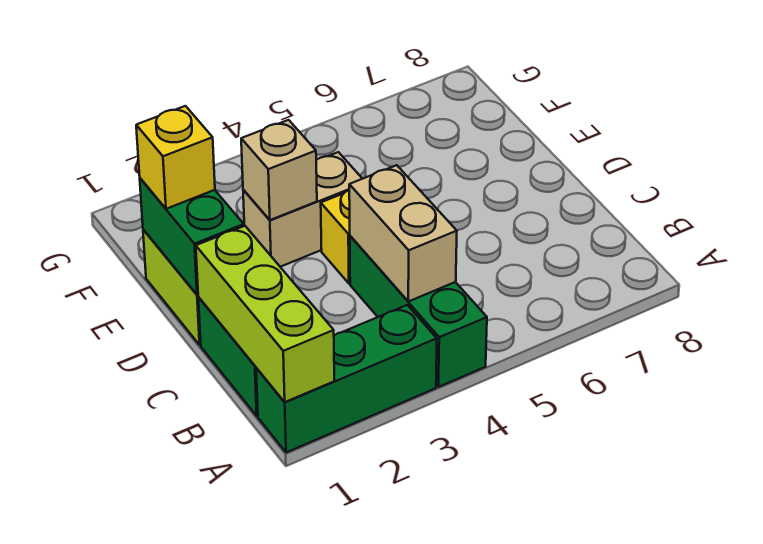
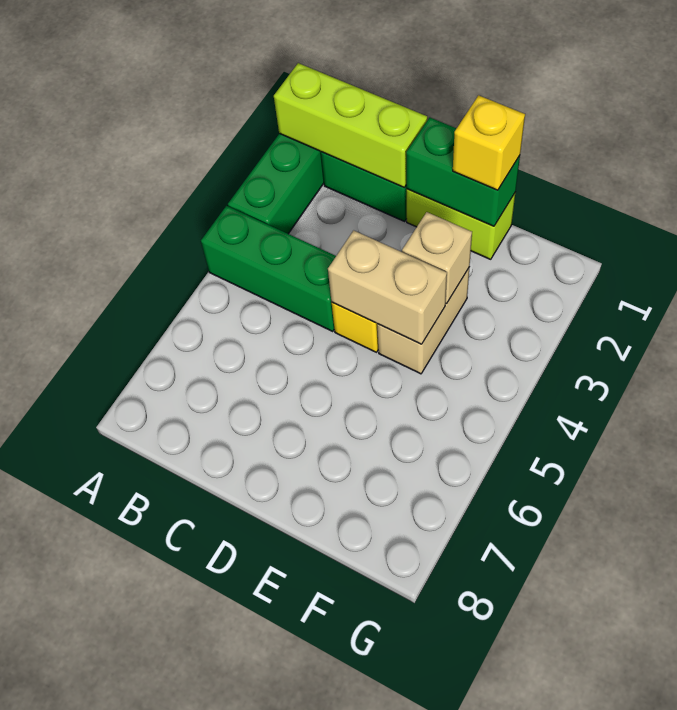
tan 1x2 brick [349,165,457,301] -> tan 1x2 brick moved to [328,230,447,344]

